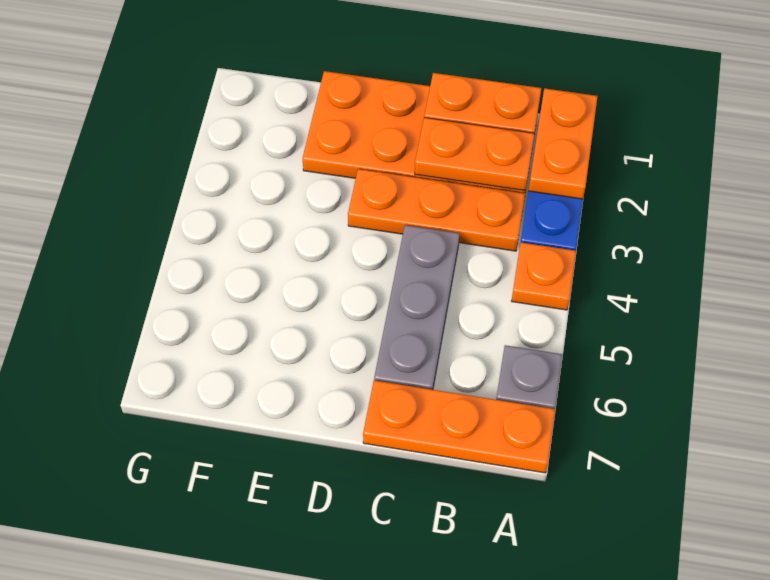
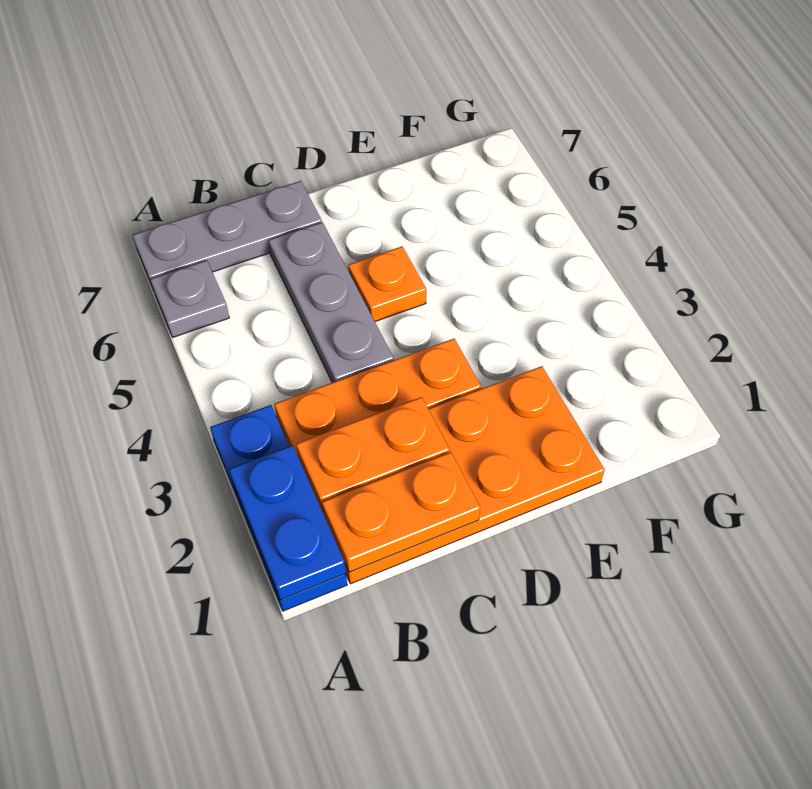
orange 1x2 plate [528,88,598,199] -> blue 1x2 plate [229,445,346,600]
orange 1x1 plate [512,242,576,310] -> orange 1x1 plate moved to [348,247,426,321]
orange 1x3 plate [363,380,555,473] -> grey 1x3 plate [133,181,322,288]

